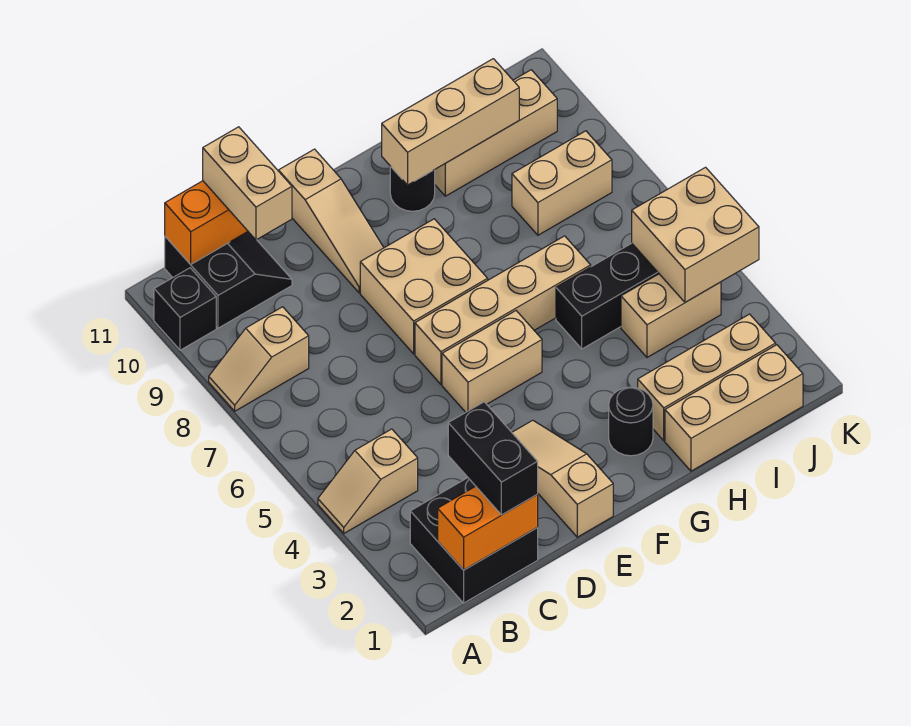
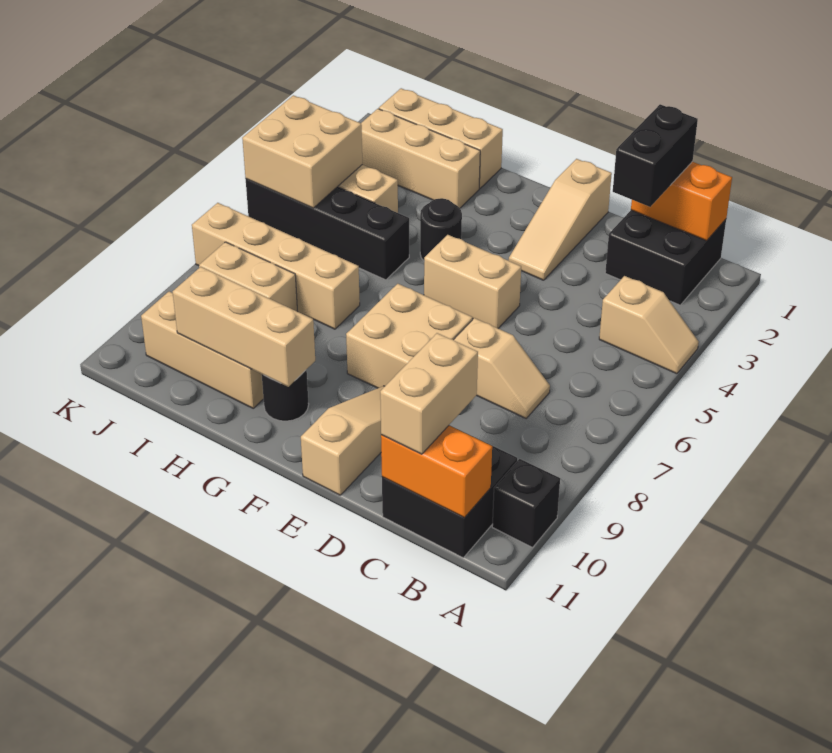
tan 1x2 slope [209,307,309,411] -> tan 1x2 slope moved to [454,318,550,418]
black 2x2 slope [165,232,292,328] -> black 2x2 brick [382,425,517,558]
tan 1x4 brick [415,236,591,384] -> tan 1x4 brick moved to [192,203,360,329]
black 1x1 round brick [609,387,653,456] -> black 1x1 round brick moved to [420,198,462,261]

